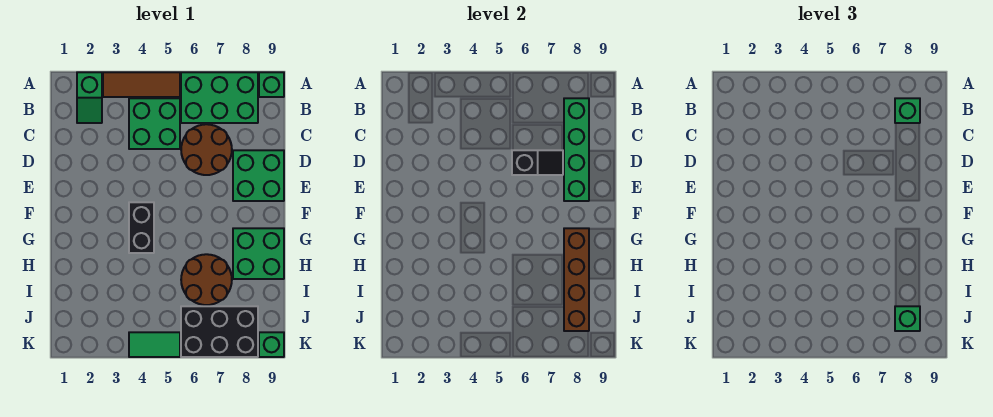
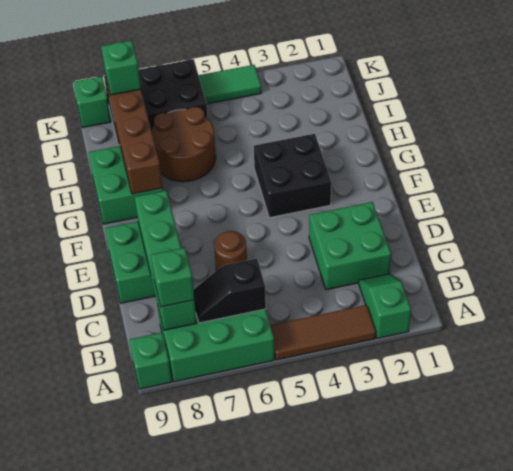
green 2x2 brick [129,98,180,149] -> green 2x2 brick moved to [309,202,391,290]
brown 2x2 round brick [181,124,232,175] -> brown 1x1 round brick [214,231,247,271]
black 1x2 slope [512,150,563,175] -> black 1x2 slope moved to [194,259,266,323]
black 1x2 brick [129,202,154,253] -> black 2x2 brick [254,134,331,218]

